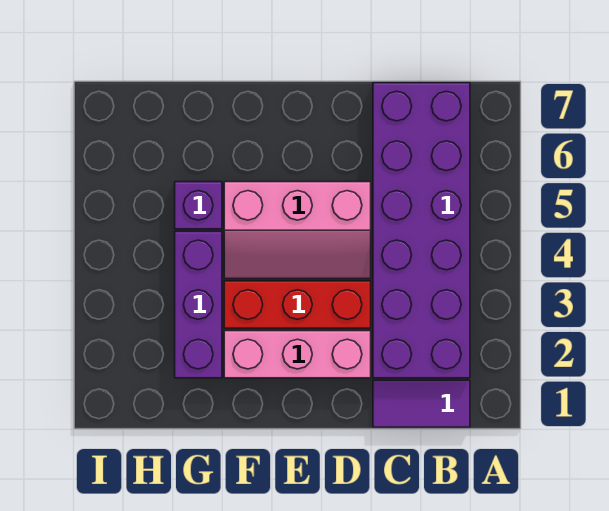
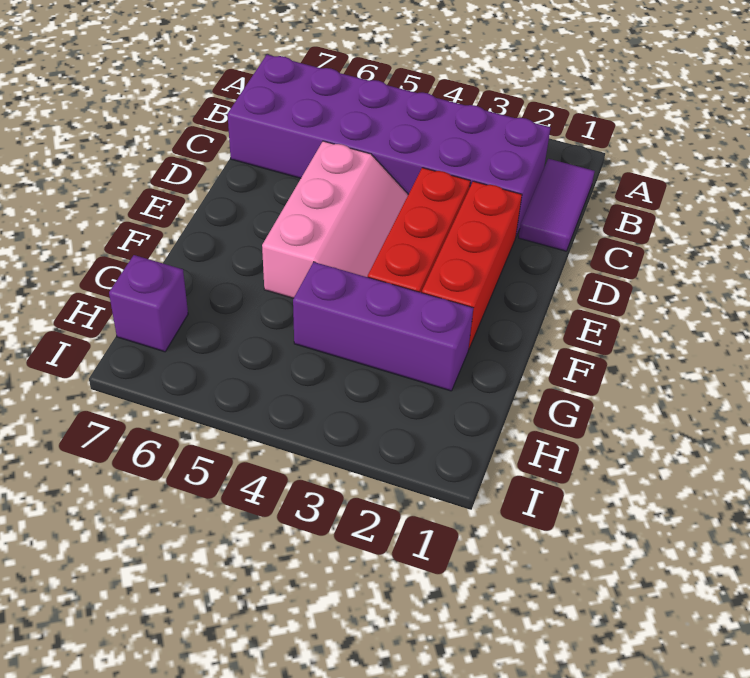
pink 1x3 brick [224,331,371,378] -> red 1x3 brick [422,181,522,350]
purple 1x1 brick [175,182,222,229] -> purple 1x1 brick moved to [109,255,188,352]

